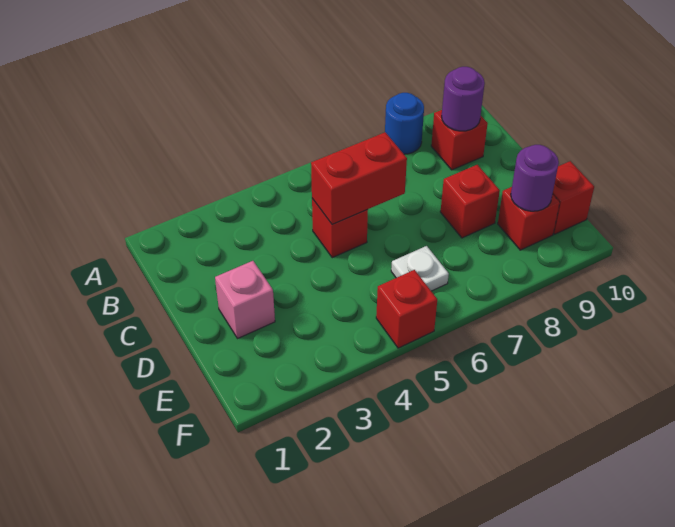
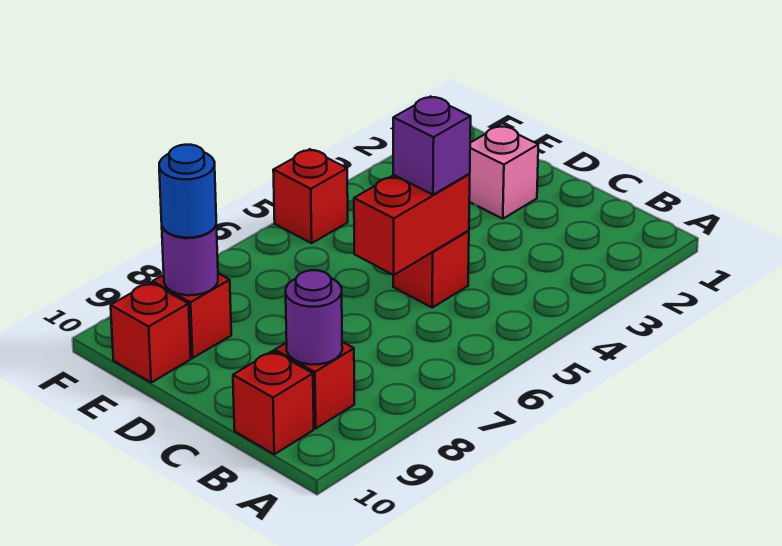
blue 1x1 round brick [385,93,424,154] -> blue 1x1 round brick moved to [159,145,216,238]
none -> purple 1x1 brick [393,97,471,195]
red 1x1 brick [440,165,500,238] -> red 1x1 brick moved to [233,351,314,454]
white 1x1 plate [391,246,449,291] -> none

